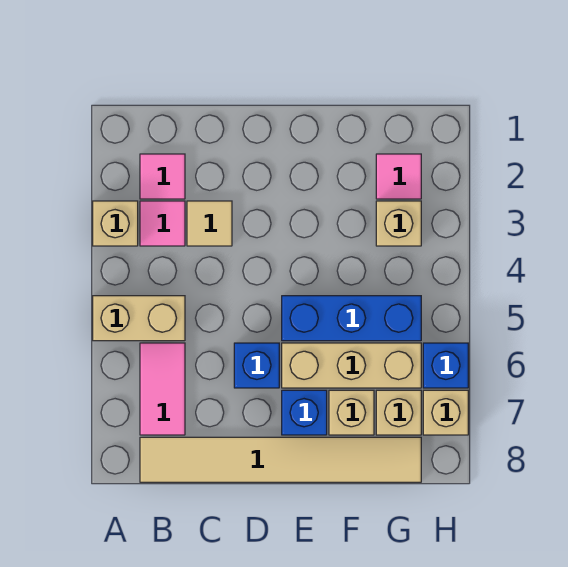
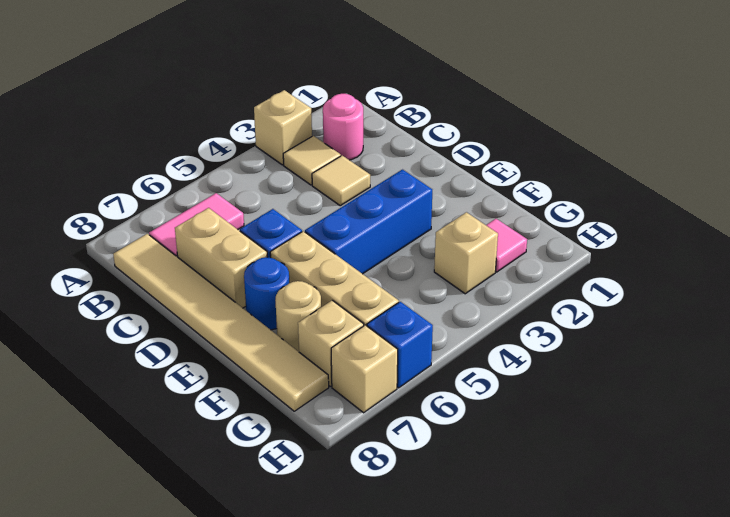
tan 1x2 brick [93,296,185,341] -> tan 1x2 brick moved to [175,208,267,308]
pink 1x1 tile [140,154,185,199] -> pink 1x1 round brick [323,94,363,160]
pink 1x1 tile [140,201,185,246] -> tan 1x1 tile [283,136,341,185]
blue 1x3 brick [282,296,421,341] -> blue 1x3 brick turned to [305,170,432,274]
blue 1x1 brick [282,390,327,435] -> blue 1x1 round brick [244,257,289,330]
tan 1x1 brick [329,390,374,435] -> tan 1x1 round brick [275,281,321,352]

